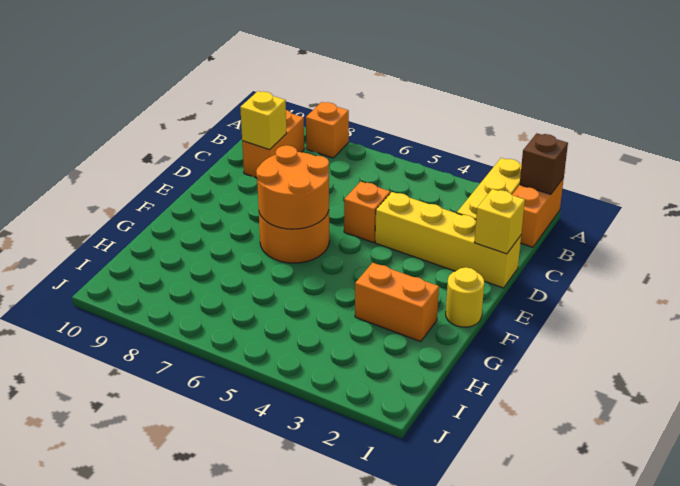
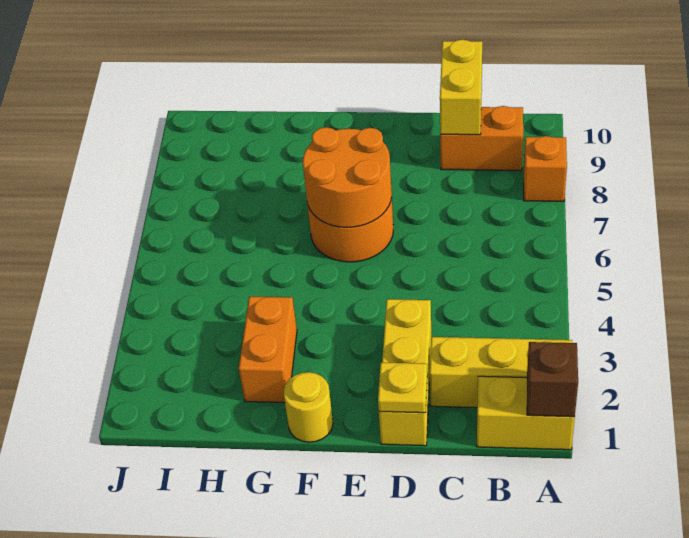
orange 1x2 brick [512,178,564,247] -> yellow 1x2 brick [477,376,575,450]
yellow 1x1 brick [240,91,287,150] -> yellow 1x2 brick [440,40,482,135]
yellow 1x4 brick [375,192,521,288] -> yellow 1x3 brick [379,299,431,446]
yellow 1x1 brick [474,189,525,254] -> yellow 1x1 plate [378,362,427,413]
orange 1x1 brick [344,181,390,243] -> none

